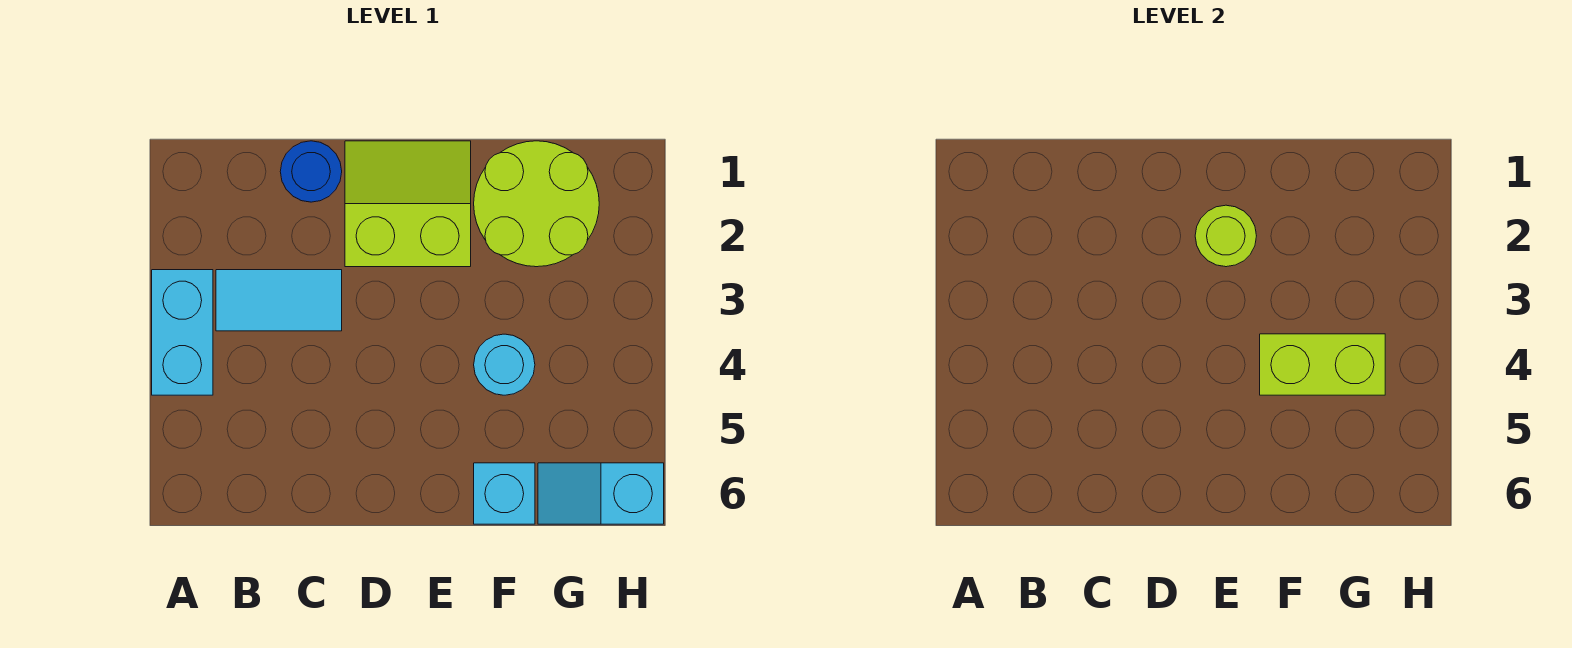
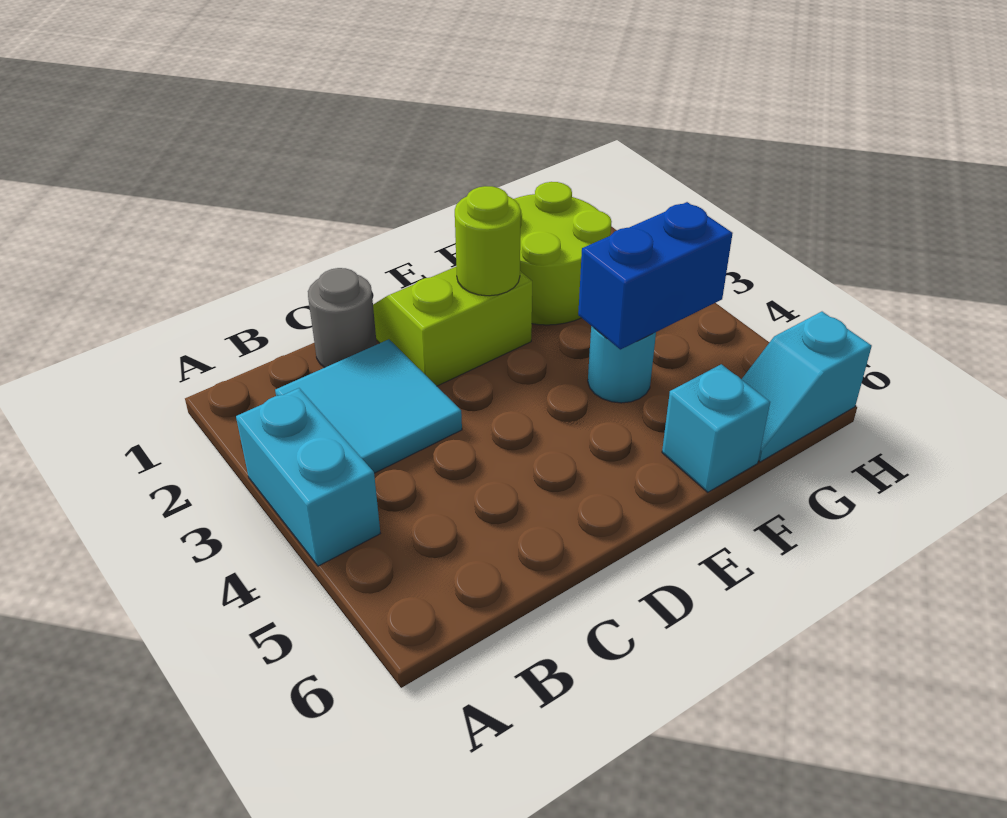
cyan 1x2 tile [216,270,342,331] -> cyan 2x2 tile [275,339,462,473]
blue 1x1 round brick [280,141,342,202] -> grey 1x1 round brick [308,268,377,367]
lime 1x2 brick [1260,334,1385,395] -> blue 1x2 brick [578,202,733,349]

